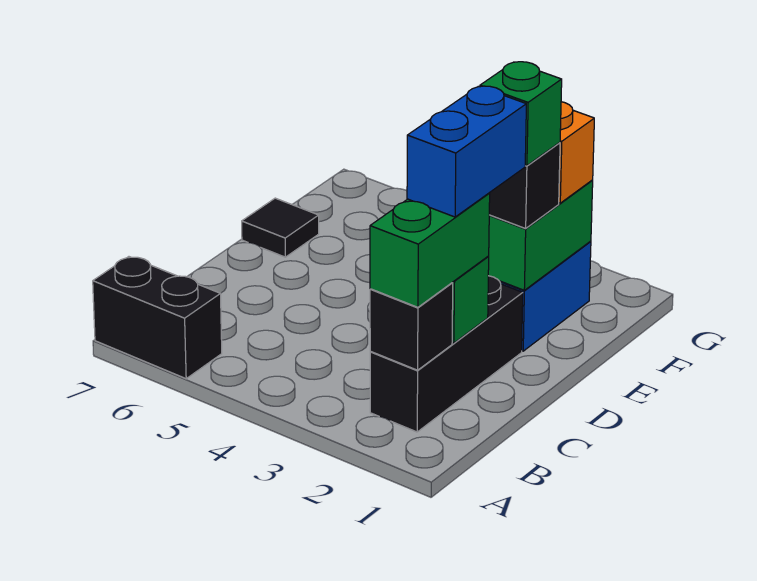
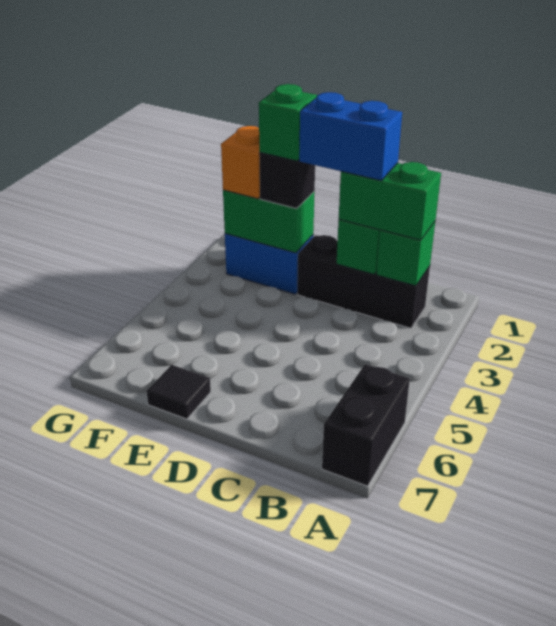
black 1x1 brick [370,283,453,370] -> green 1x1 brick [376,222,435,286]

